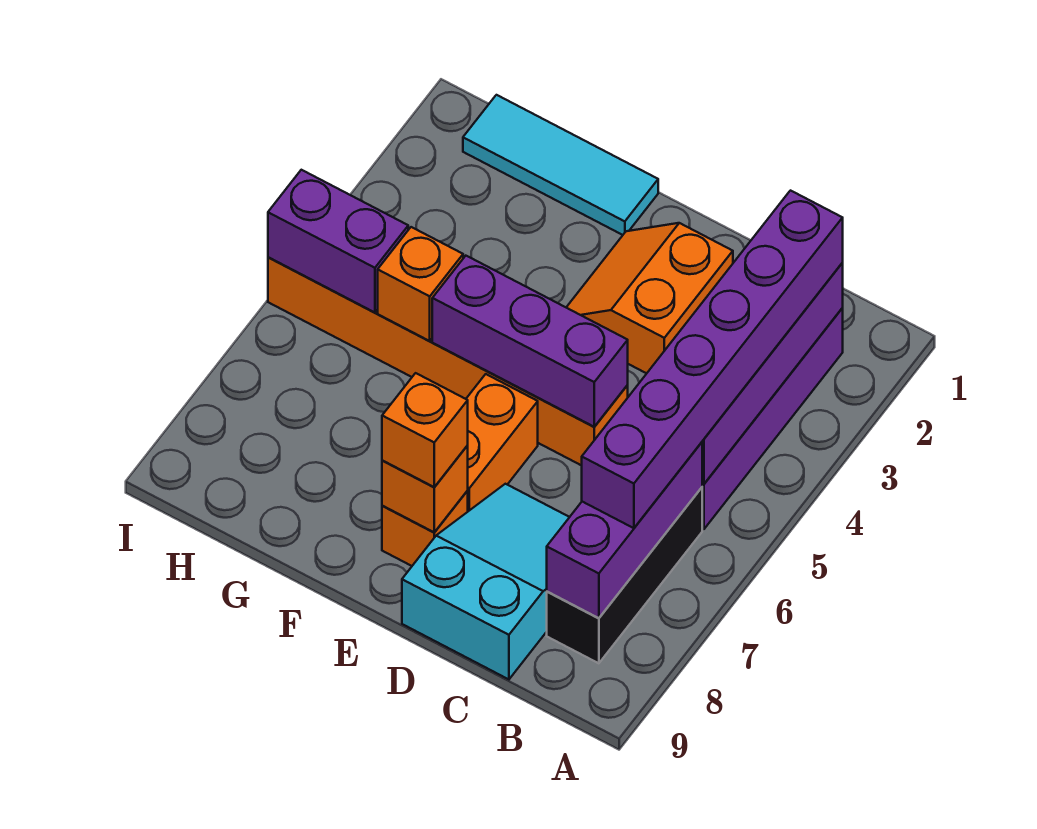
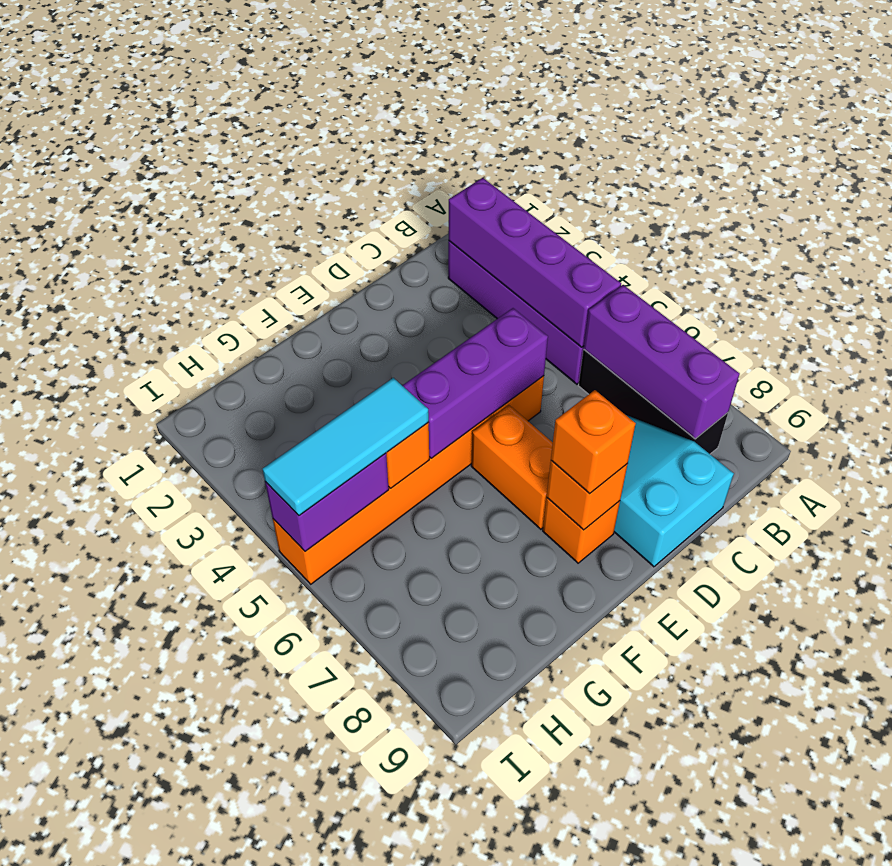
purple 1x6 brick [582,191,843,528] -> none
orange 2x2 slope [566,223,733,373] -> none
cyan 1x3 tile [463,95,658,235] -> cyan 1x3 tile moved to [263,378,429,515]

